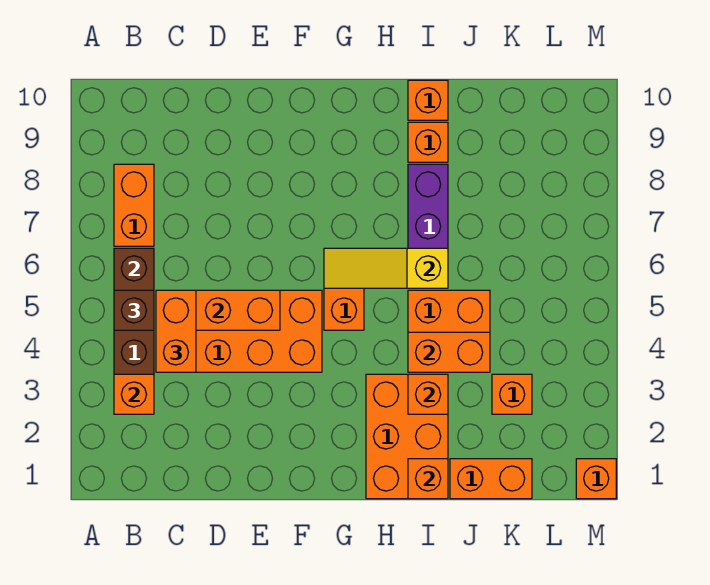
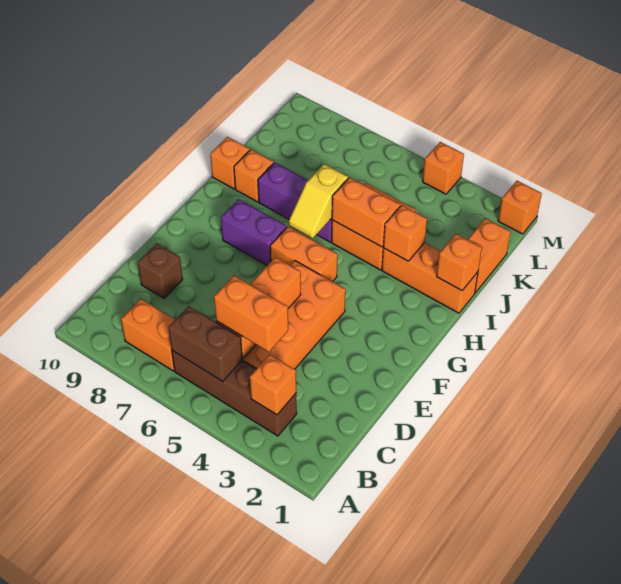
brown 1x1 brick [114,290,154,330] -> brown 1x1 brick moved to [138,244,183,298]
yellow 1x3 slope [324,248,448,288] -> yellow 1x2 slope [289,164,348,238]
none -> purple 1x2 brick [221,199,287,265]
orange 2x3 brick [366,374,448,499] -> orange 1x3 brick [382,243,478,313]
orange 1x2 brick [408,332,490,372] -> orange 1x2 brick turned to [332,177,400,247]
orange 1x1 brick [492,374,532,414] -> orange 1x1 brick moved to [423,142,464,194]

